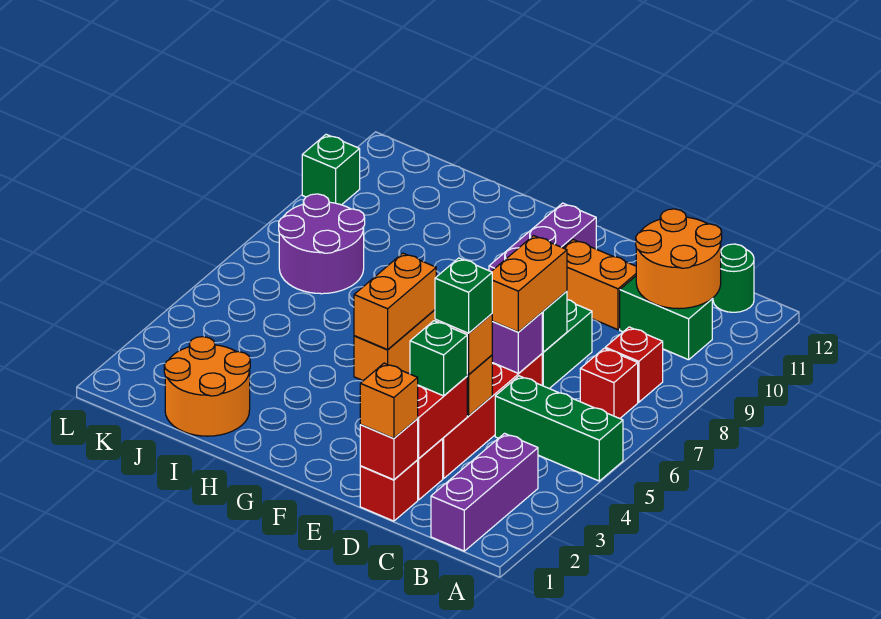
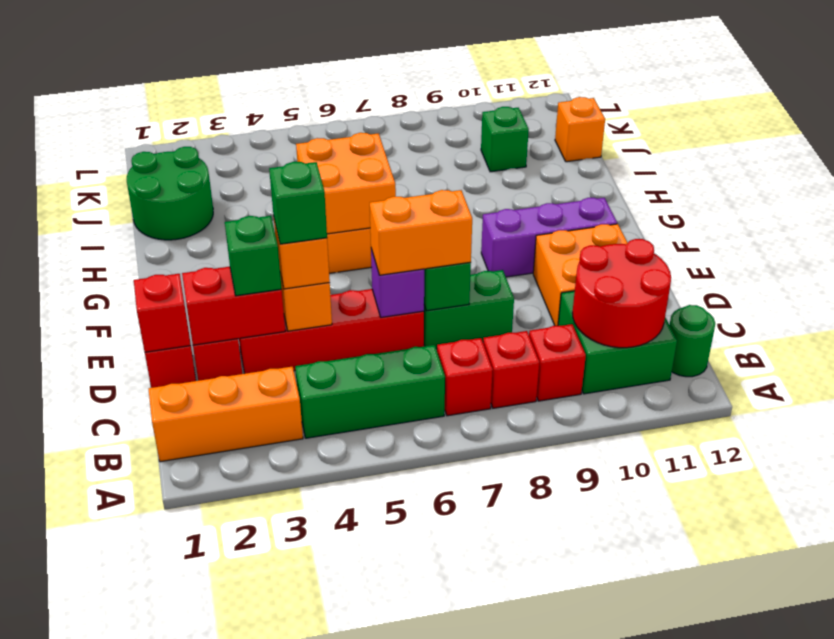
green 1x3 brick [495,376,623,481] -> green 1x3 brick turned to [295,345,445,438]
purple 1x3 brick [431,433,538,551] -> orange 1x3 brick [149,367,303,462]
none -> red 1x1 brick [529,324,586,401]
green 1x2 brick [620,276,712,360] -> green 2x2 brick [558,291,677,394]
orange 2x2 round brick [636,209,722,309] -> red 2x2 round brick [572,239,671,348]
orange 1x1 brick [360,363,418,439] -> orange 1x1 brick moved to [555,97,605,162]
orange 1x2 brick [563,240,636,330] -> orange 2x2 brick [533,224,627,326]
orange 1x2 brick [354,253,436,350] -> orange 2x2 brick [296,133,396,234]
orange 2x2 round brick [164,337,250,436] -> green 2x2 round brick [127,147,213,240]
purple 2x2 round brick [279,194,365,294] -> none
green 1x1 brick [302,134,360,205] -> green 1x1 brick moved to [481,107,529,172]

